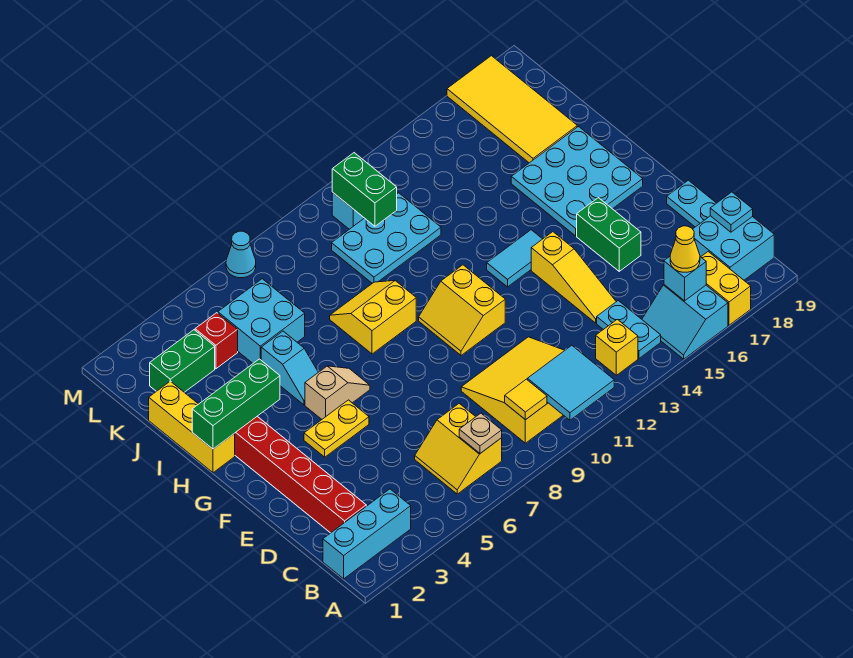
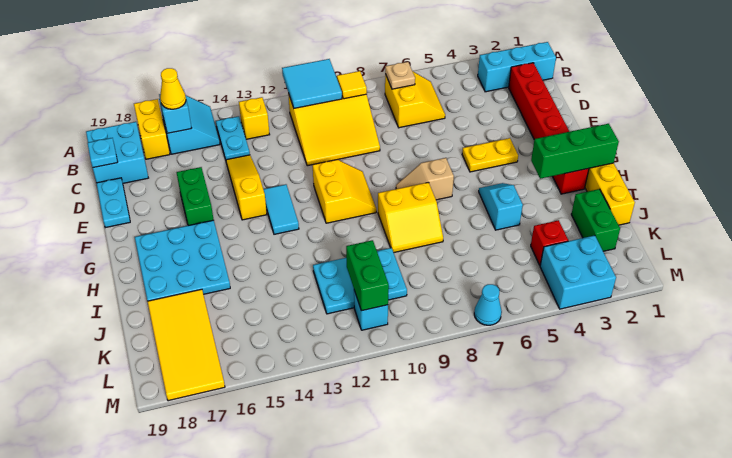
tan 1x2 slope [305,366,370,419] -> tan 1x2 slope moved to [396,158,454,200]
cyan 1x2 tile [487,230,542,287] -> cyan 1x2 tile turned to [263,184,299,234]
cyan 2x2 brick [218,279,305,363] -> cyan 2x2 brick moved to [540,235,616,309]
green 1x2 brick [150,330,215,392] -> green 1x2 brick turned to [571,189,620,251]

